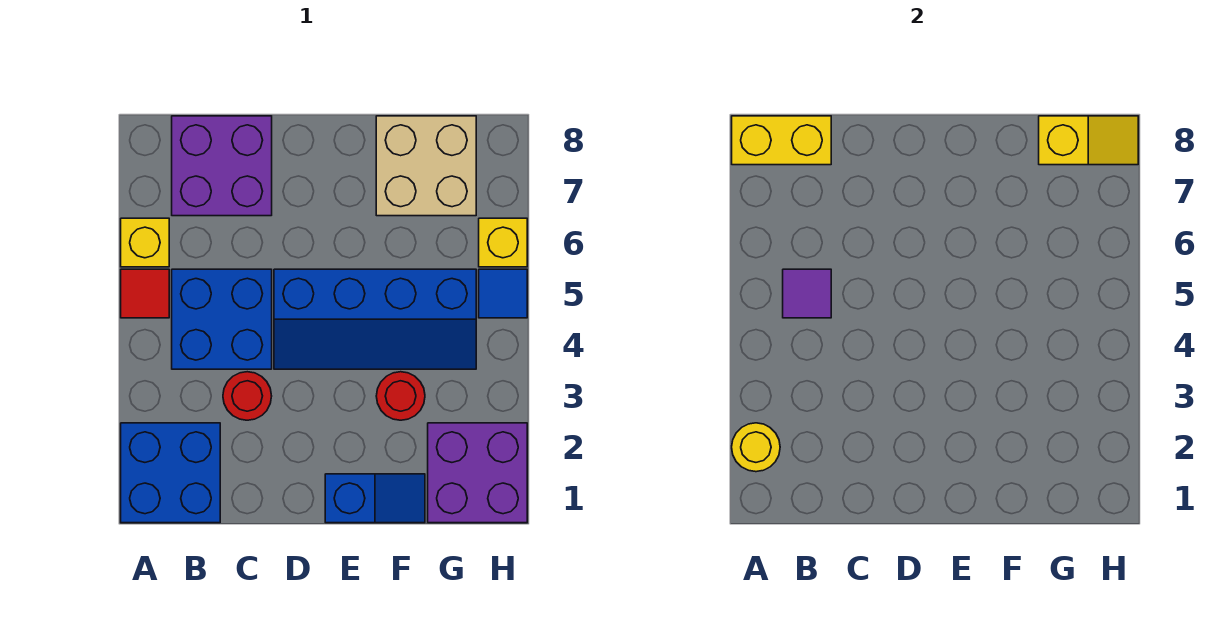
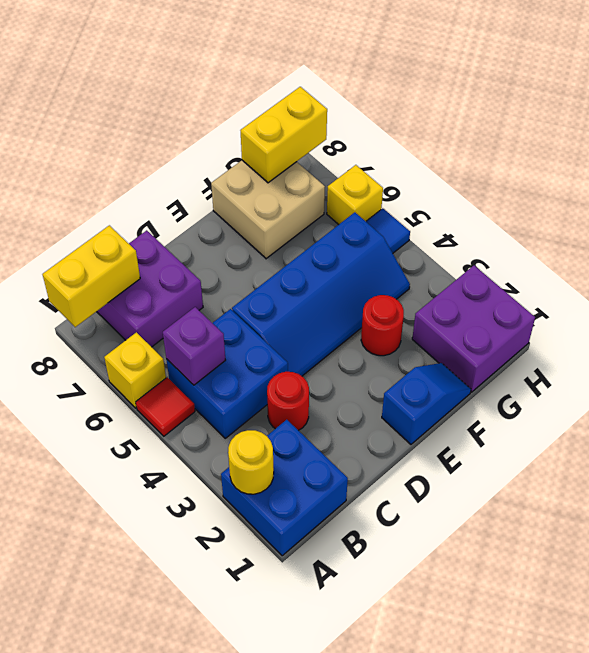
purple 1x1 tile [783,269,831,318] -> purple 1x1 brick [163,307,225,385]
yellow 1x2 slope [1039,116,1138,165] -> yellow 1x2 brick [240,87,327,183]

